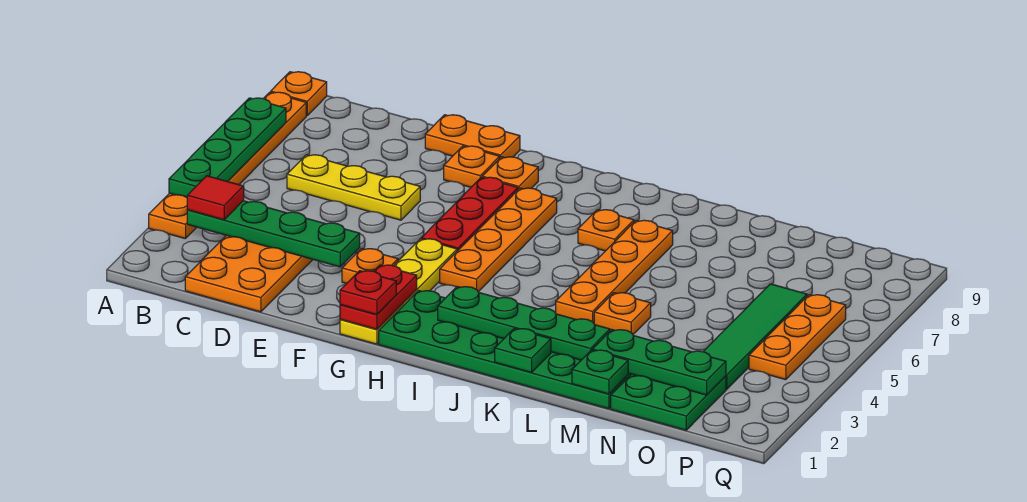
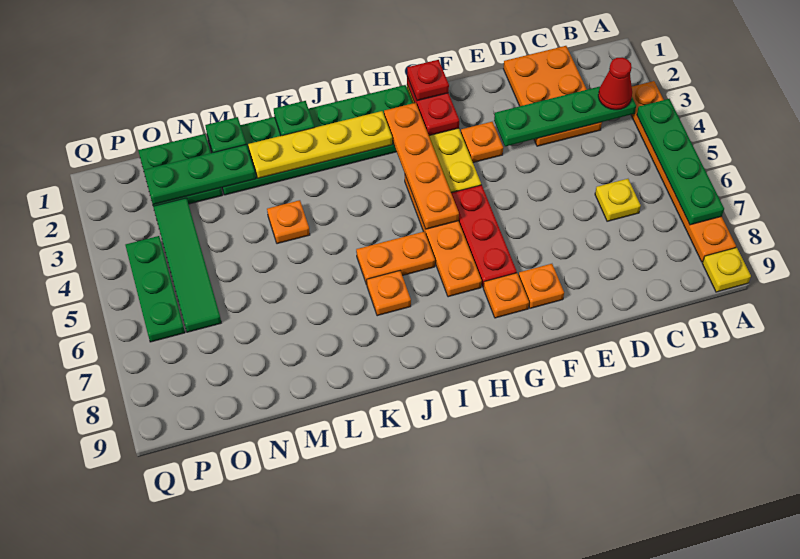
orange 1x1 plate [271,72,327,116] -> yellow 1x1 plate [702,248,751,292]
red 1x1 tile [187,176,244,220] -> red 1x1 cone [598,57,632,110]
yellow 1x3 plate [287,155,420,220] -> yellow 1x1 plate [595,179,641,221]
orange 1x2 plate [425,115,520,158] -> orange 1x2 plate moved to [356,232,435,285]
green 1x4 plate [438,287,610,360] -> yellow 1x4 plate [248,111,392,178]
orange 1x4 plate [556,220,673,323] -> orange 1x4 plate moved to [384,103,459,229]
orange 1x3 plate [749,295,846,380] -> green 1x3 plate [125,236,185,342]

